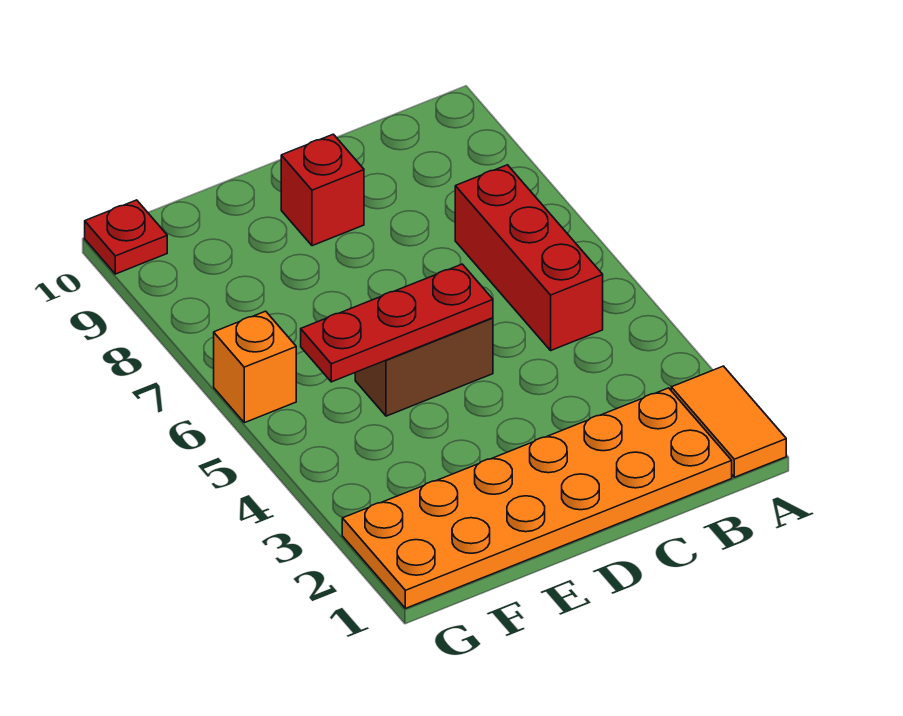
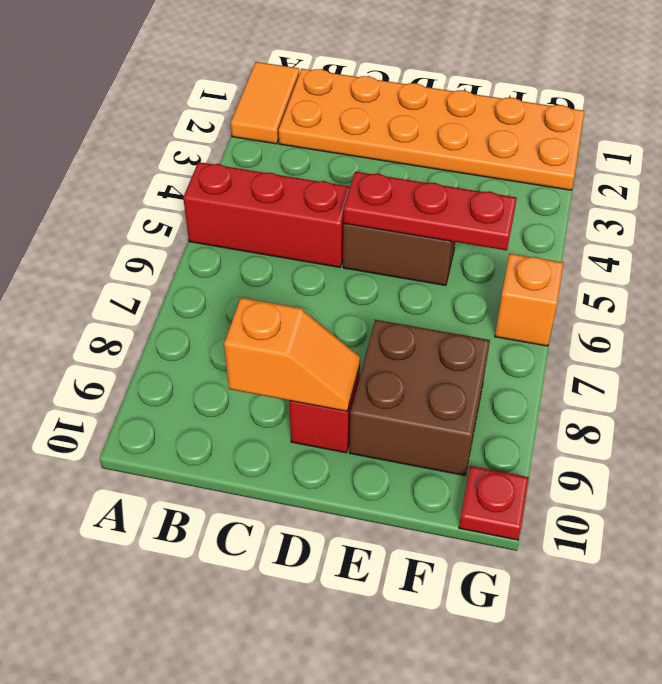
red 1x3 brick [455,165,603,350] -> red 1x3 brick turned to [183,162,350,267]
none -> orange 1x2 slope [224,298,360,411]
none -> brown 2x2 brick [349,320,490,476]

